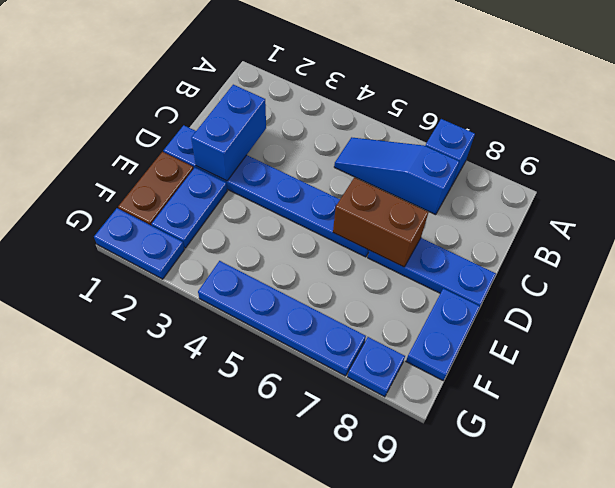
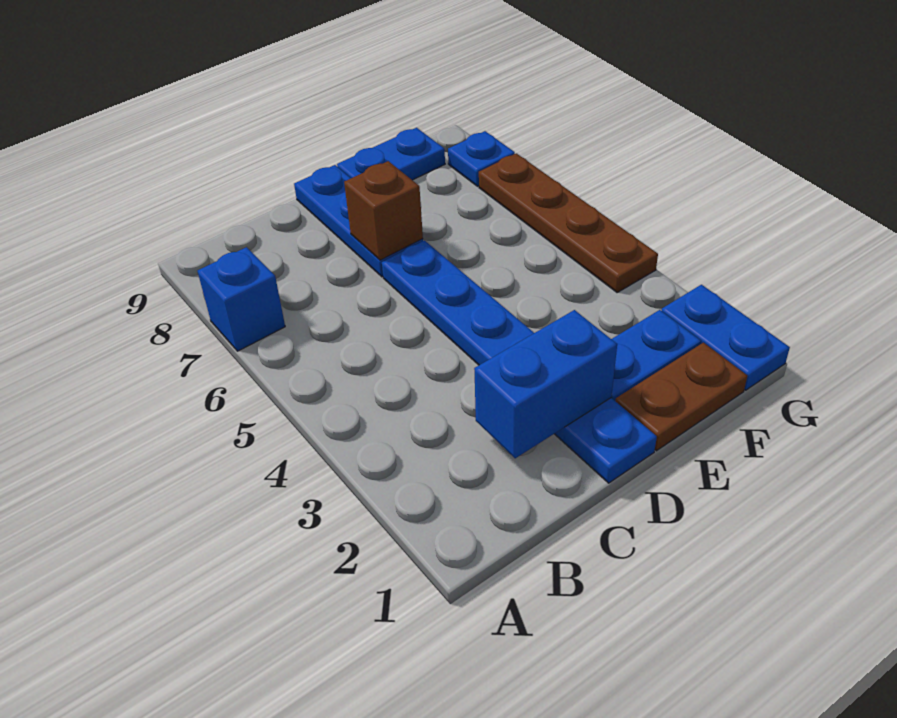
blue 1x3 slope [334,137,459,215] -> none
brown 1x2 brick [333,178,428,267] -> brown 1x1 brick [344,161,423,260]
blue 1x4 plate [198,261,366,376] -> brown 1x4 plate [479,153,658,292]

